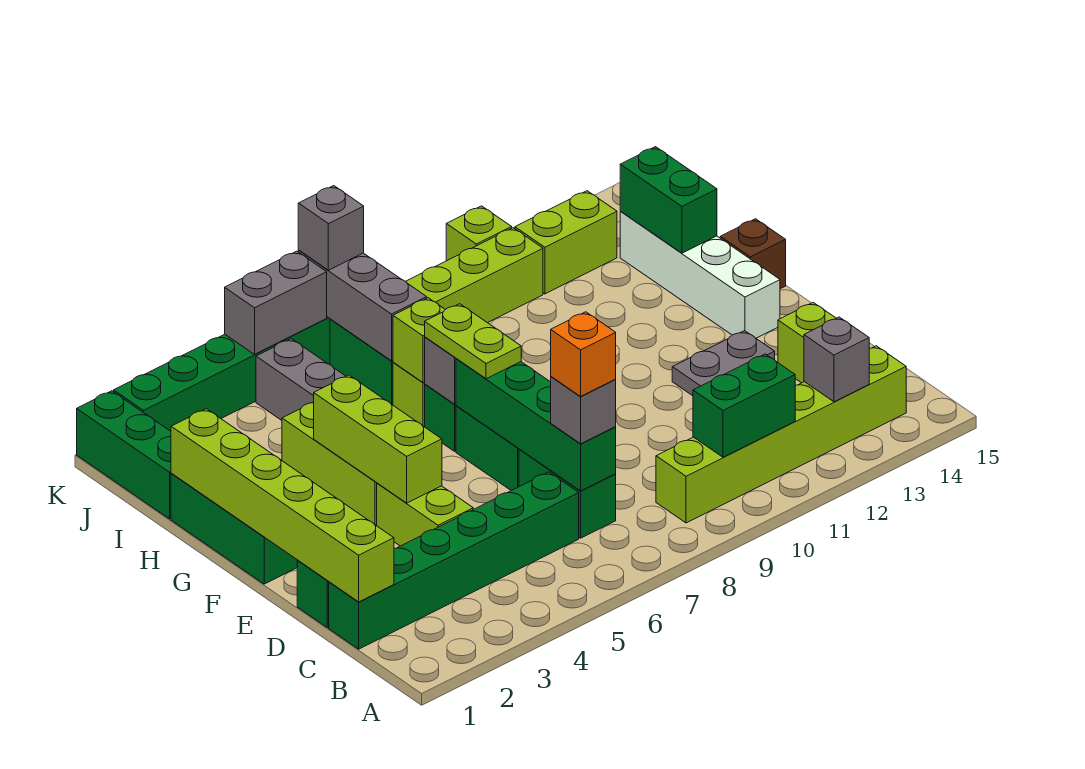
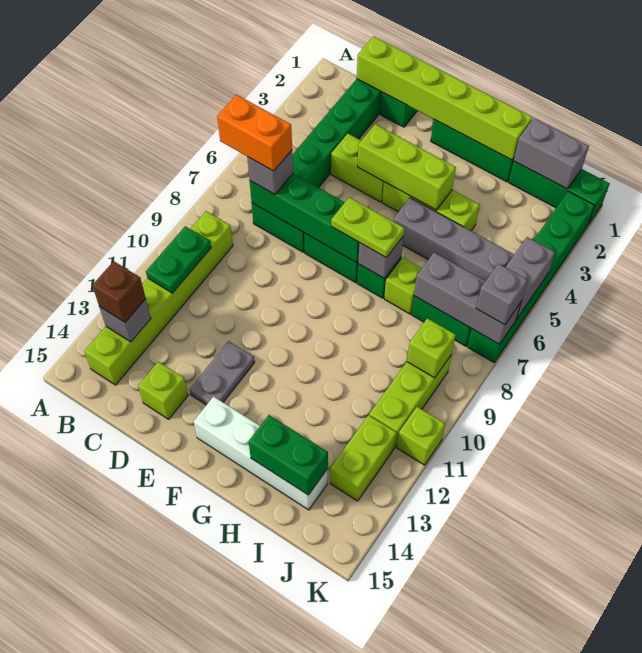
green 1x2 brick [693,354,795,457] -> green 1x2 plate [146,226,211,293]
orange 1x1 brick [551,312,616,396] -> orange 1x2 brick [217,95,292,171]
brown 1x1 brick [720,219,786,289] -> brown 1x1 brick moved to [92,261,146,322]
lime 1x1 brick [393,298,445,382] -> lime 1x1 brick moved to [407,318,456,378]
none -> grey 1x2 brick [514,118,589,189]

